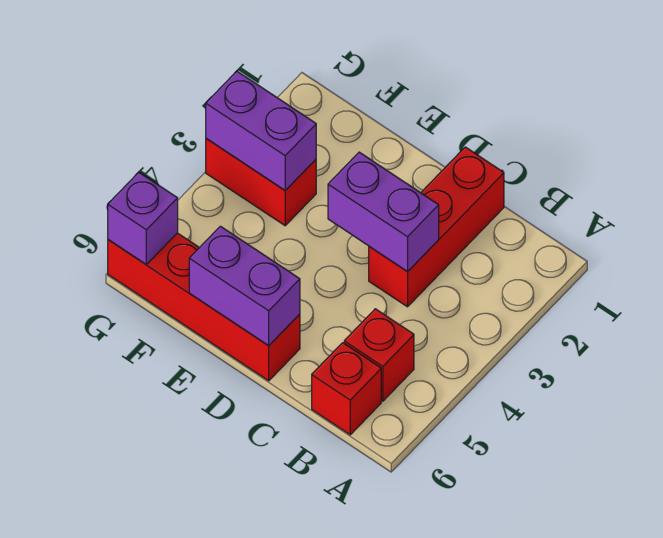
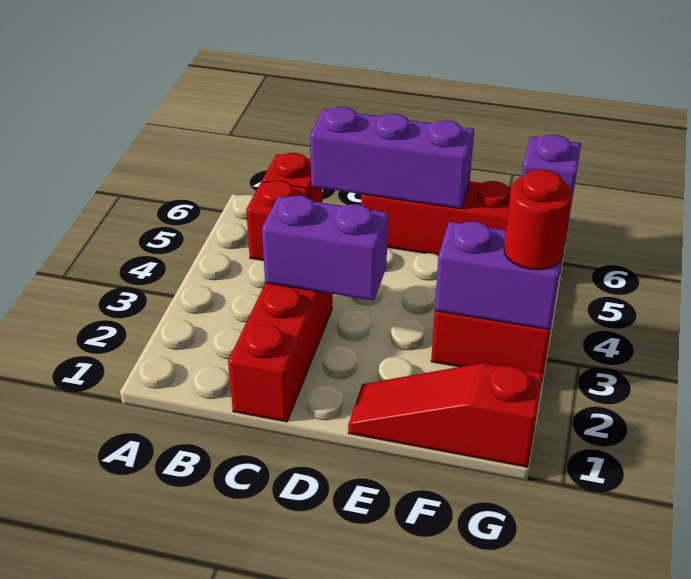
purple 1x2 brick [189,226,300,346] -> purple 1x3 brick [310,107,474,209]
none -> red 1x3 slope [348,363,543,467]
none -> red 1x1 round brick [504,169,572,270]

